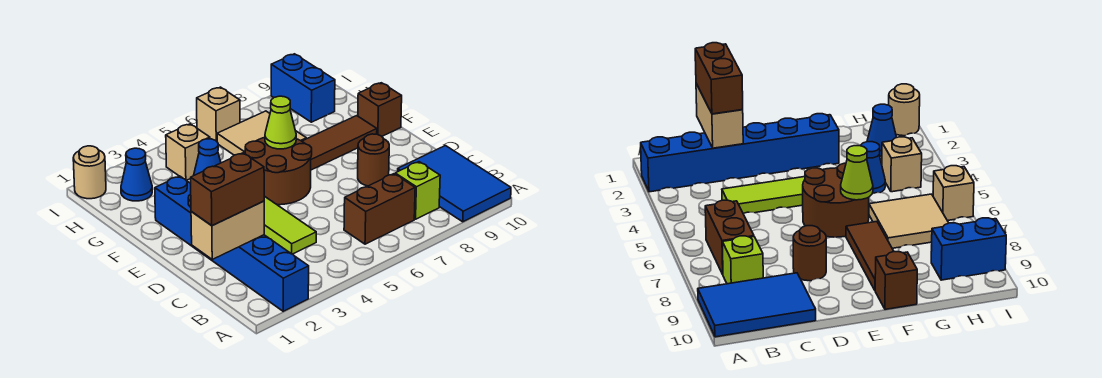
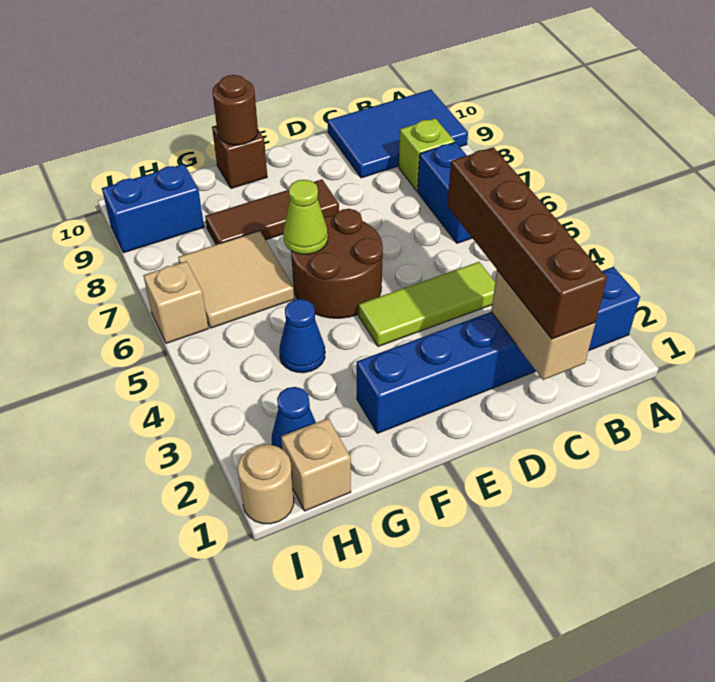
brown 1x2 brick [344,174,415,244] -> blue 1x2 brick [417,142,472,243]
brown 1x2 brick [191,153,264,226] -> brown 1x4 brick [447,147,607,339]
brown 1x1 round brick [358,134,389,186] -> brown 1x1 round brick moved to [212,75,258,145]
brown 1x3 tile [302,116,377,170] -> brown 1x3 tile turned to [205,179,339,245]
tan 1x1 brick [166,124,210,180] -> tan 1x1 brick moved to [281,418,351,511]

